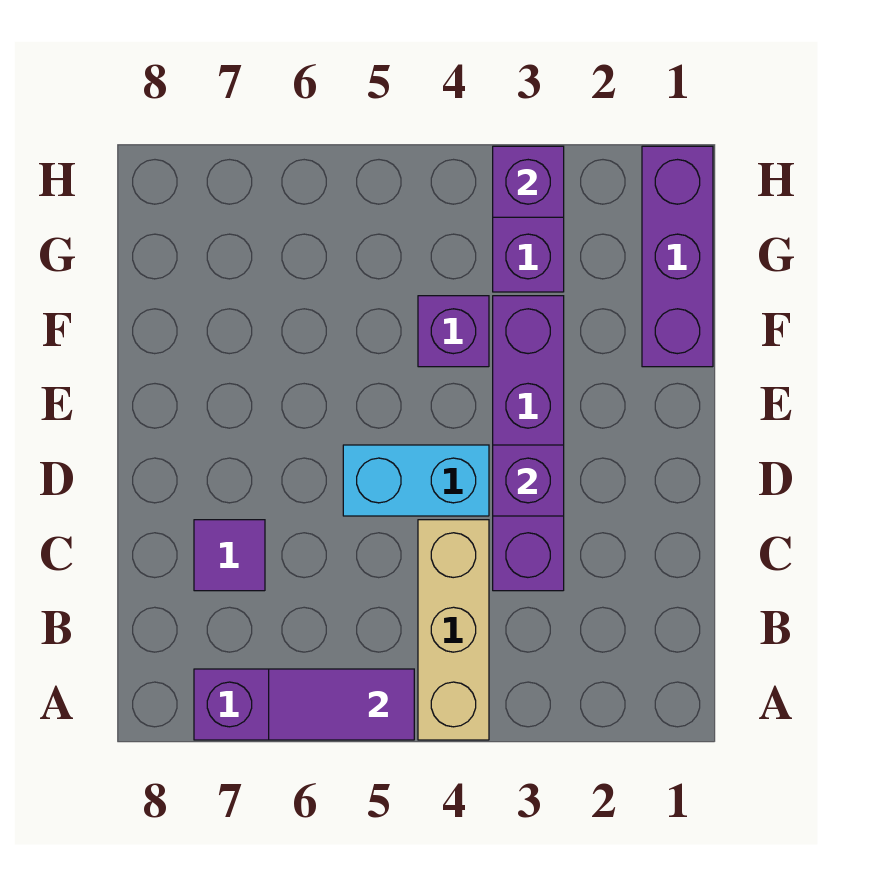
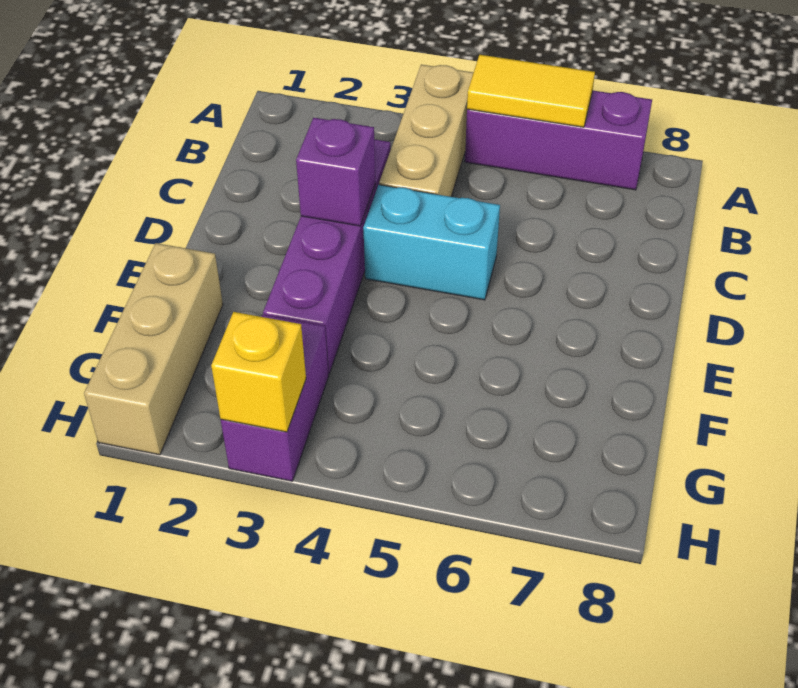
purple 1x2 tile [269,669,414,740] -> yellow 1x2 tile [467,55,595,127]
purple 1x1 tile [194,520,265,591] -> none
purple 1x3 brick [642,146,713,367] -> tan 1x3 brick [84,243,223,455]
purple 1x1 brick [418,296,489,367] -> none
purple 1x1 brick [493,146,564,217] -> yellow 1x1 brick [211,312,306,432]

